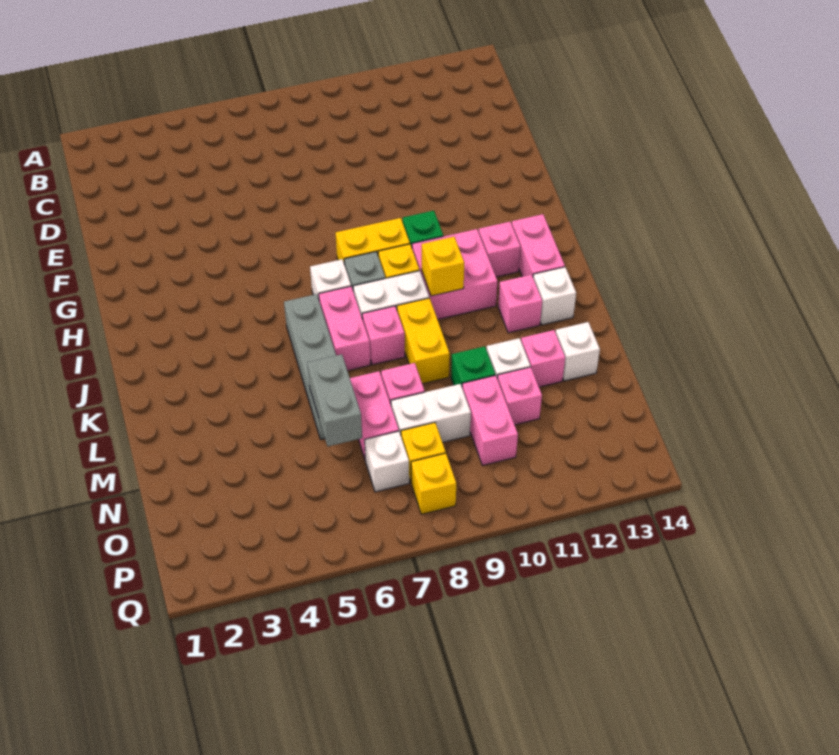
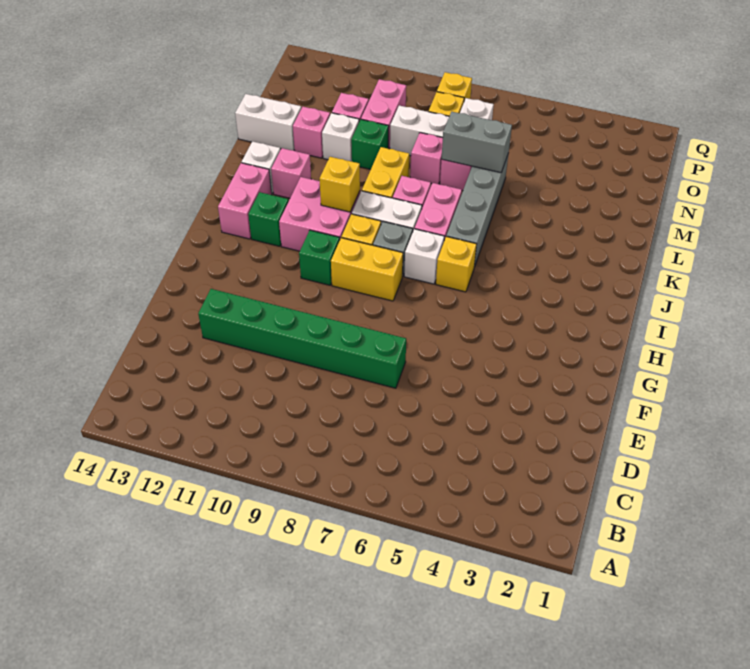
none -> green 1x6 brick [198,289,406,388]
none -> yellow 1x1 brick [436,237,477,292]
pink 1x1 brick [479,222,520,277] -> green 1x1 brick [248,192,289,246]
grey 1x2 brick [307,354,362,446] -> grey 1x2 brick turned to [442,112,512,173]
white 1x1 brick [556,322,600,381] -> white 1x2 brick [235,94,301,150]

